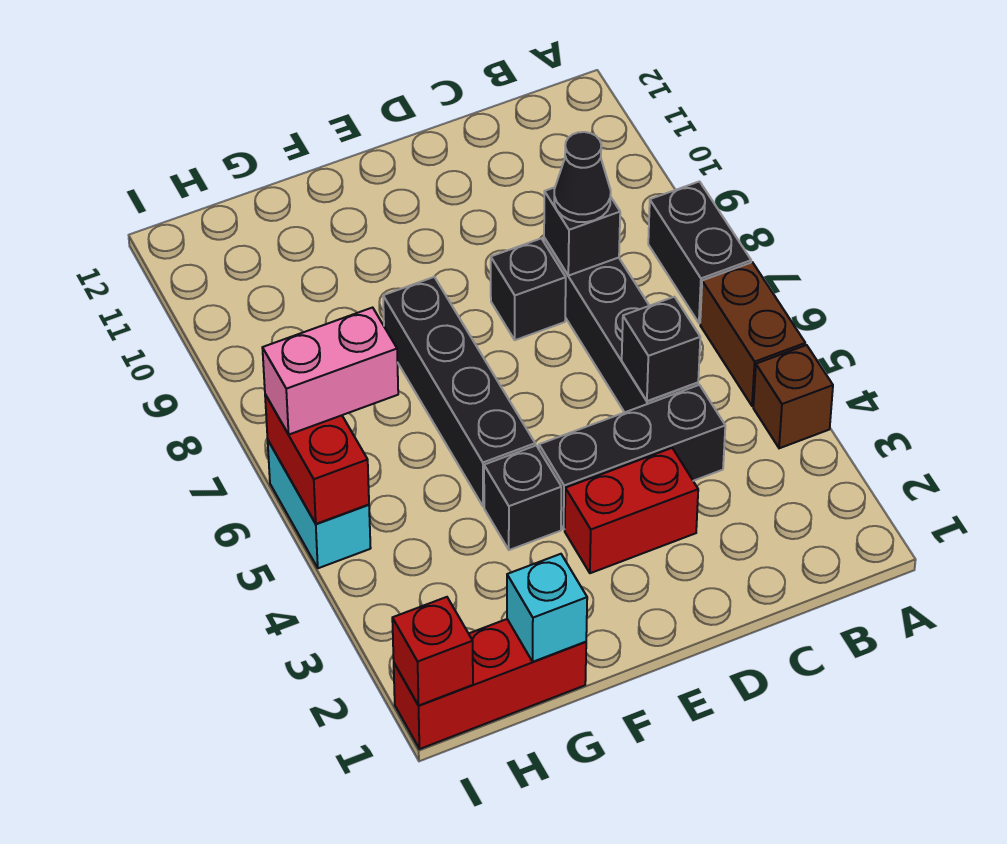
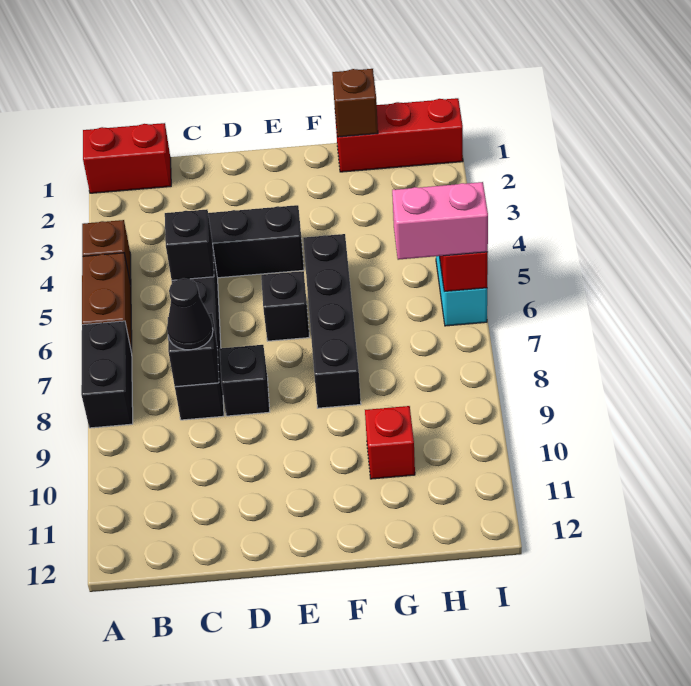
red 1x2 brick [565,448,698,573] -> red 1x2 brick moved to [83,123,171,193]
black 1x1 brick [484,446,561,550] -> black 1x1 brick moved to [261,271,309,341]
cyan 1x1 brick [507,554,587,662] -> brown 1x1 brick [332,69,378,137]
red 1x1 brick [392,597,473,705] -> red 1x1 brick moved to [365,406,415,479]

